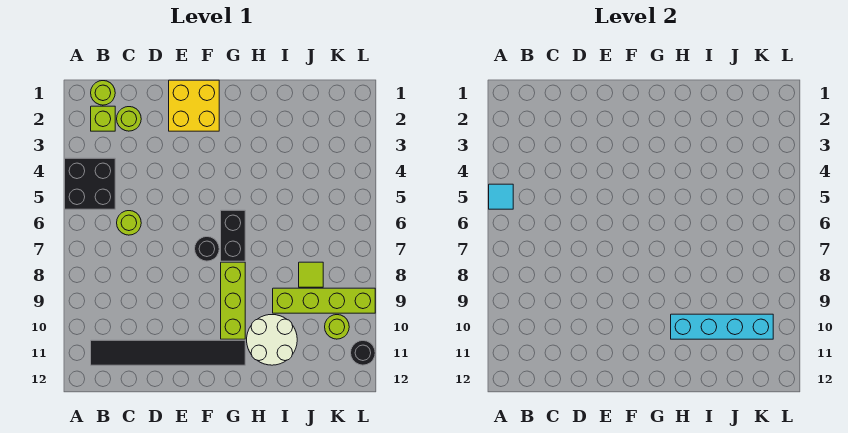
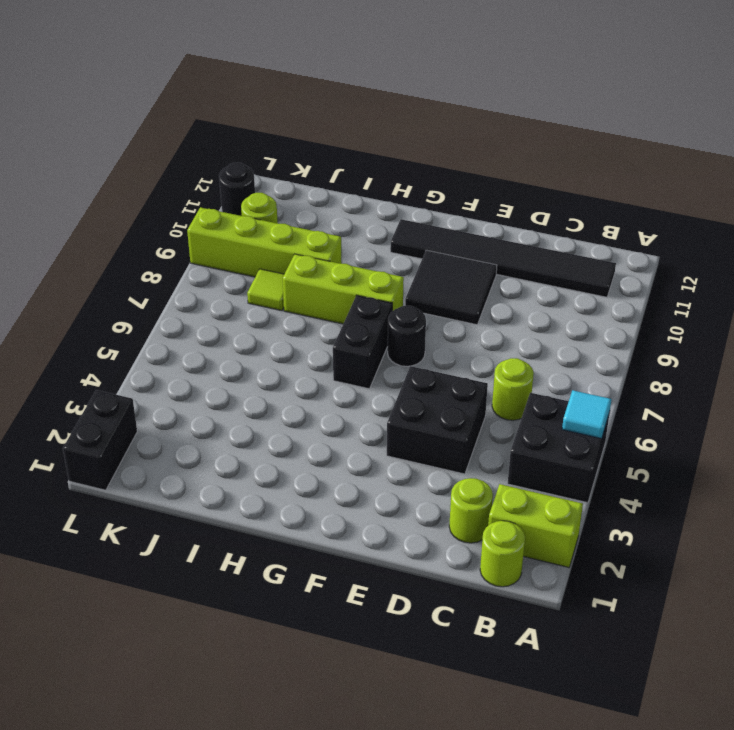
lime 1x1 brick [91,106,115,131] -> lime 1x2 brick [488,484,583,567]
none -> black 2x2 brick [387,366,488,474]
yellow 2x2 brick [169,80,219,131] -> none
none -> black 2x2 tile [405,250,497,325]
lime 1x3 brick [221,262,245,339] -> lime 1x3 brick turned to [283,254,404,324]
white 2x2 round brick [247,315,297,365] -> none
cyan 1x4 brick [671,314,773,339] -> none
none -> black 1x2 brick [63,390,137,490]

